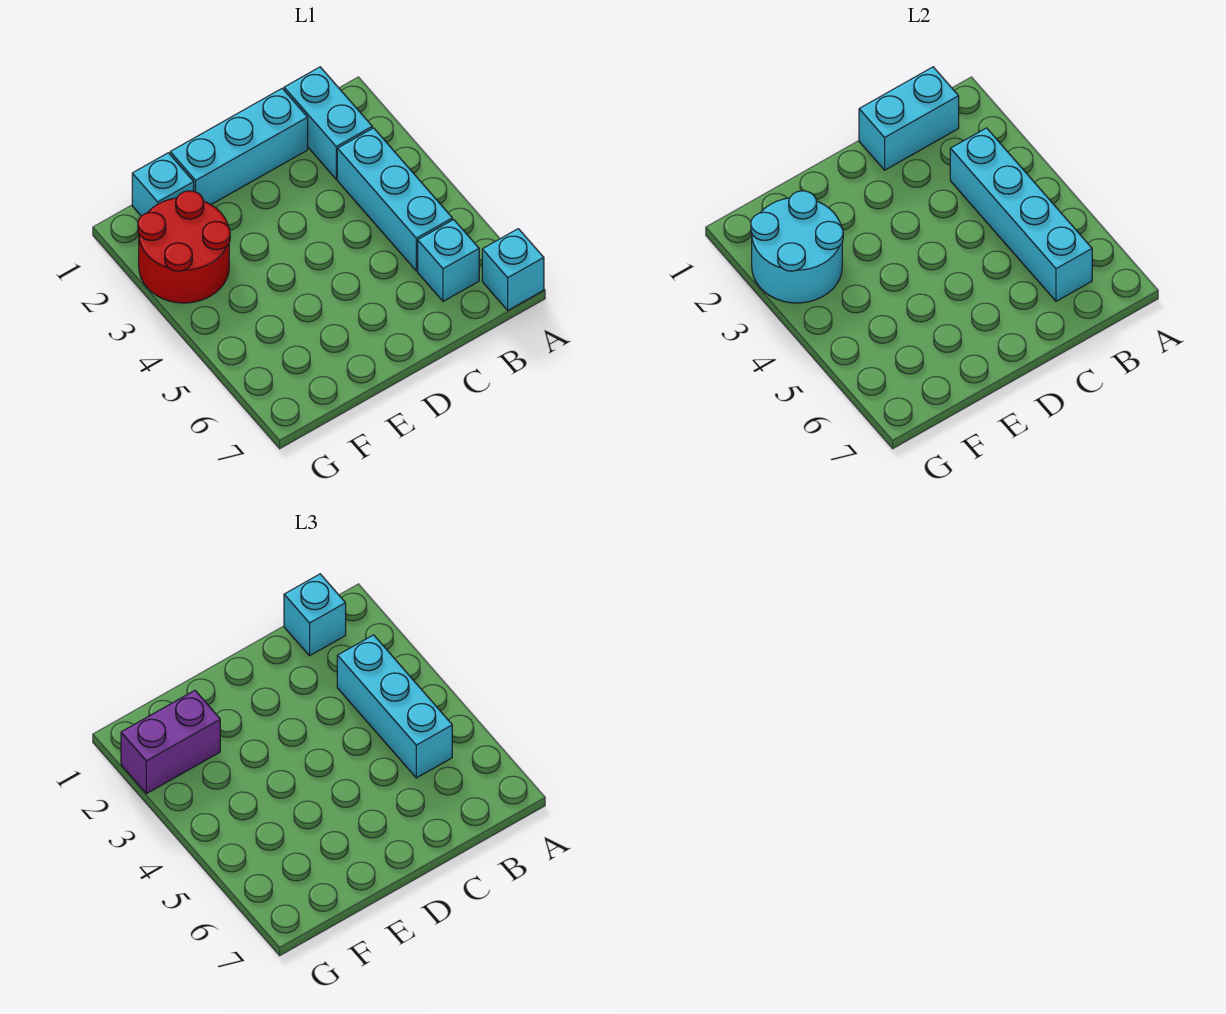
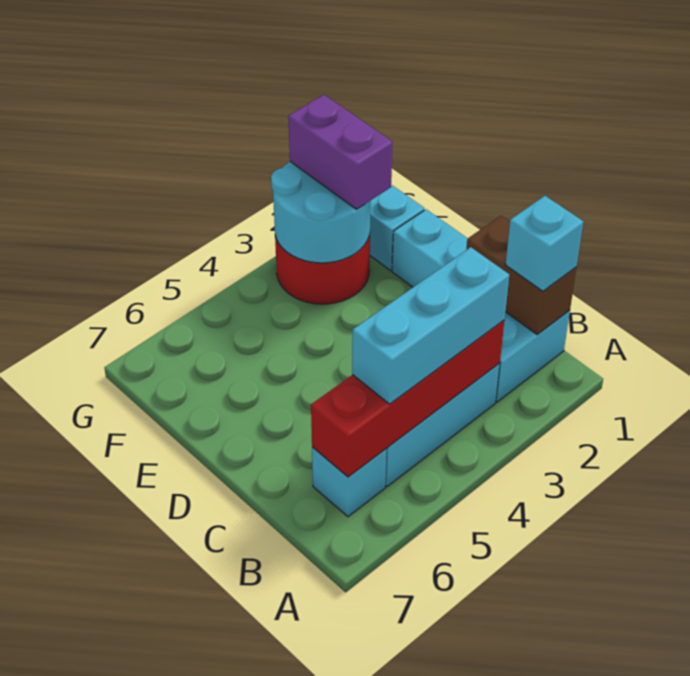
cyan 1x1 brick [482,229,544,310] -> none
cyan 1x2 brick [859,67,959,170] -> brown 1x2 brick [466,216,576,335]
cyan 1x4 brick [950,128,1092,301] -> red 1x4 brick [311,321,504,477]

